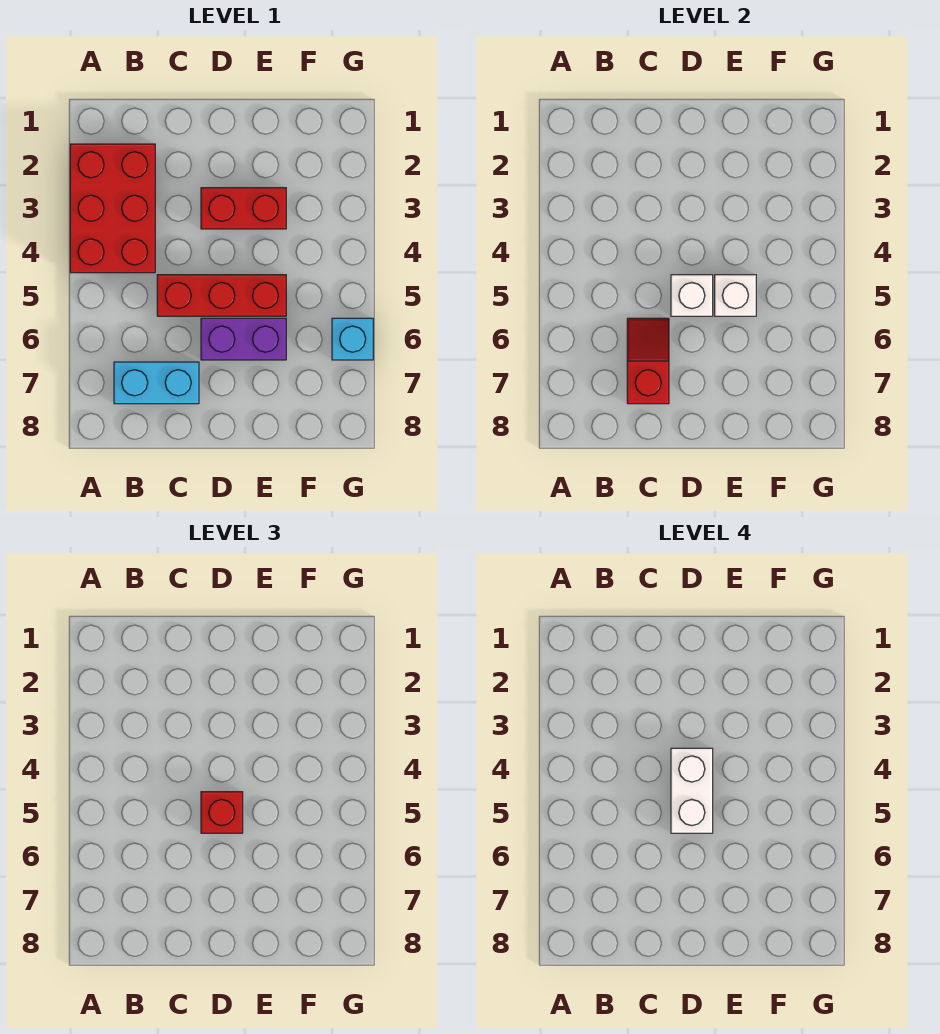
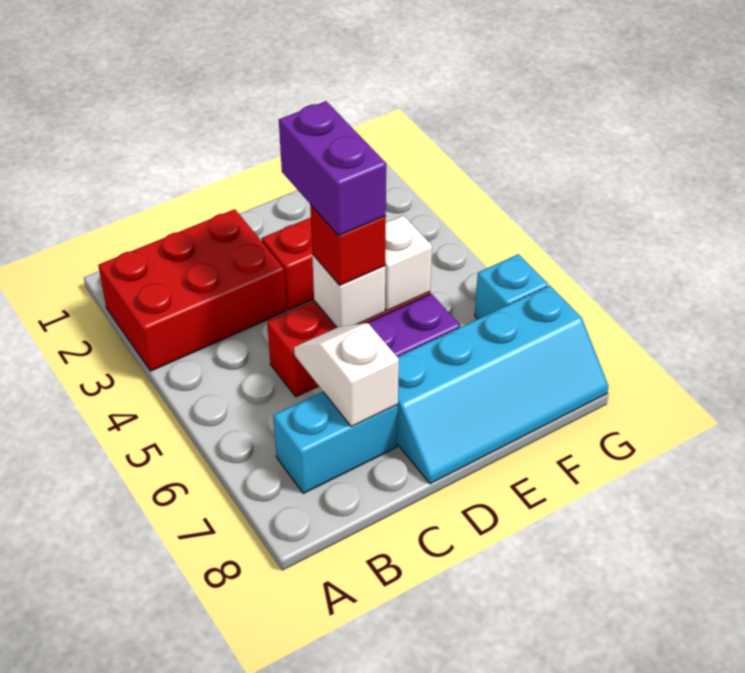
red 2x3 brick [70,144,155,273] -> red 2x3 brick turned to [98,209,287,371]
red 1x2 slope [627,318,669,404] -> white 1x2 slope [294,323,399,427]
white 1x2 brick [671,748,713,833] -> purple 1x2 brick [279,101,386,236]
none -> cyan 2x4 slope [397,286,608,484]

